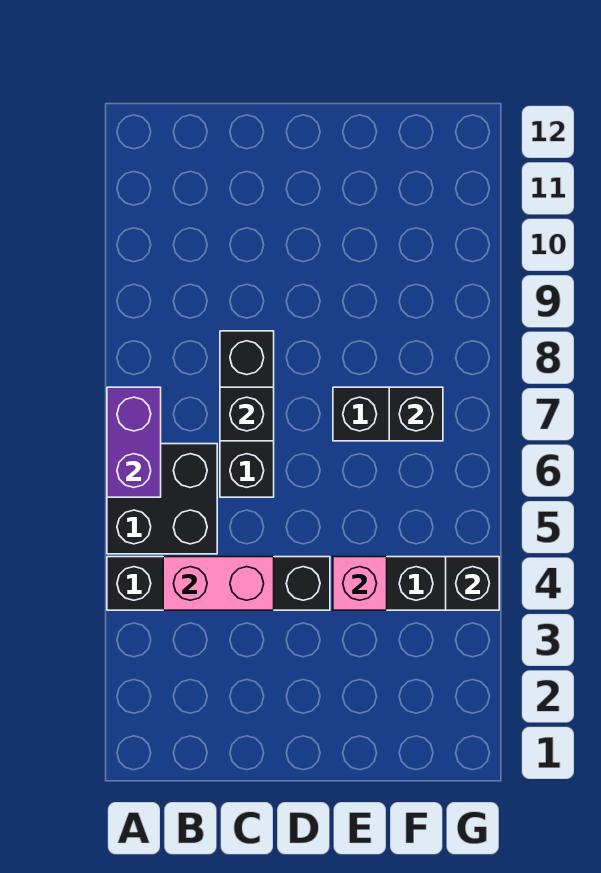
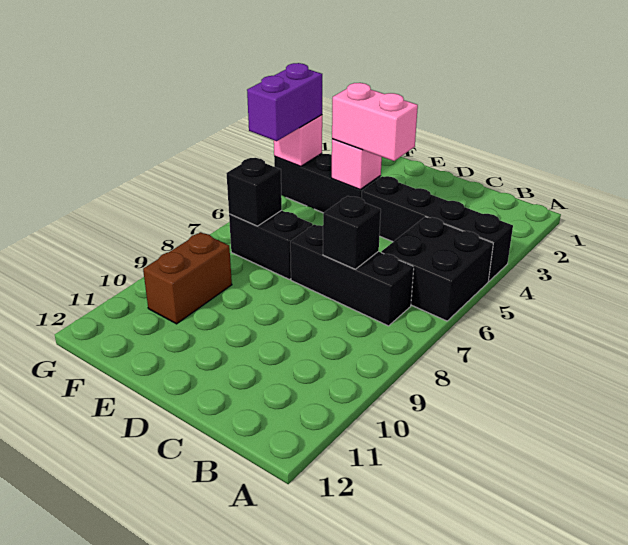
purple 1x2 brick [107,387,161,497] -> purple 1x2 brick moved to [247,63,322,141]
pink 1x2 brick [163,557,274,610] -> pink 1x2 brick moved to [332,83,418,161]
black 1x3 brick [220,331,274,497] -> black 1x3 brick turned to [290,224,414,326]
none -> brown 1x2 brick [143,232,232,324]
black 1x1 brick [446,557,499,610] -> pink 1x1 brick [274,115,322,166]

